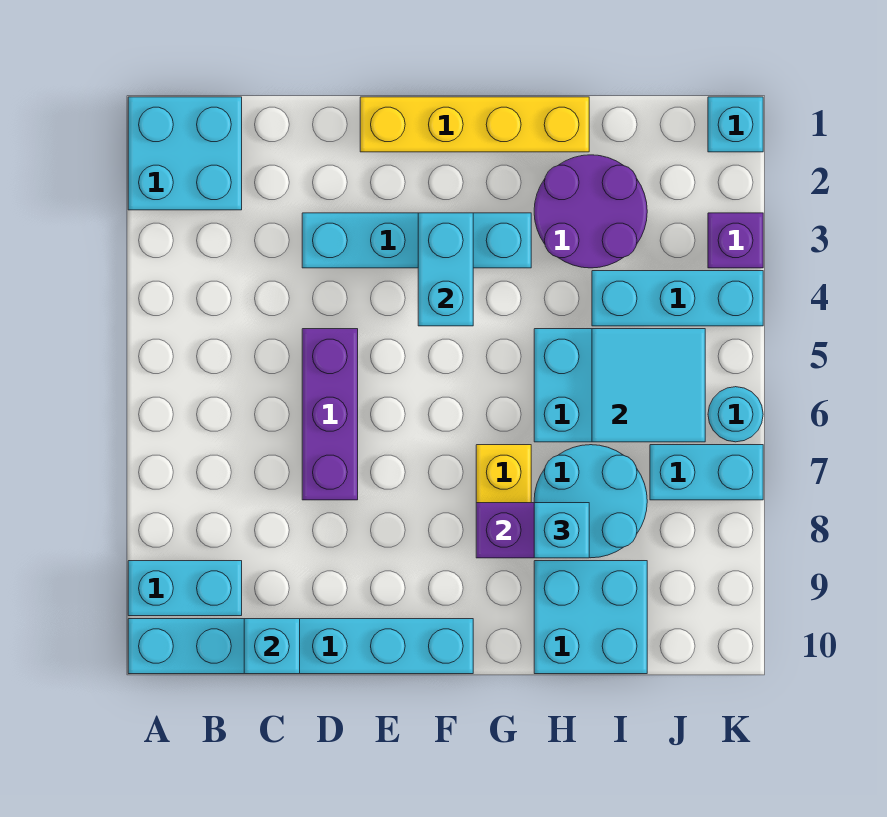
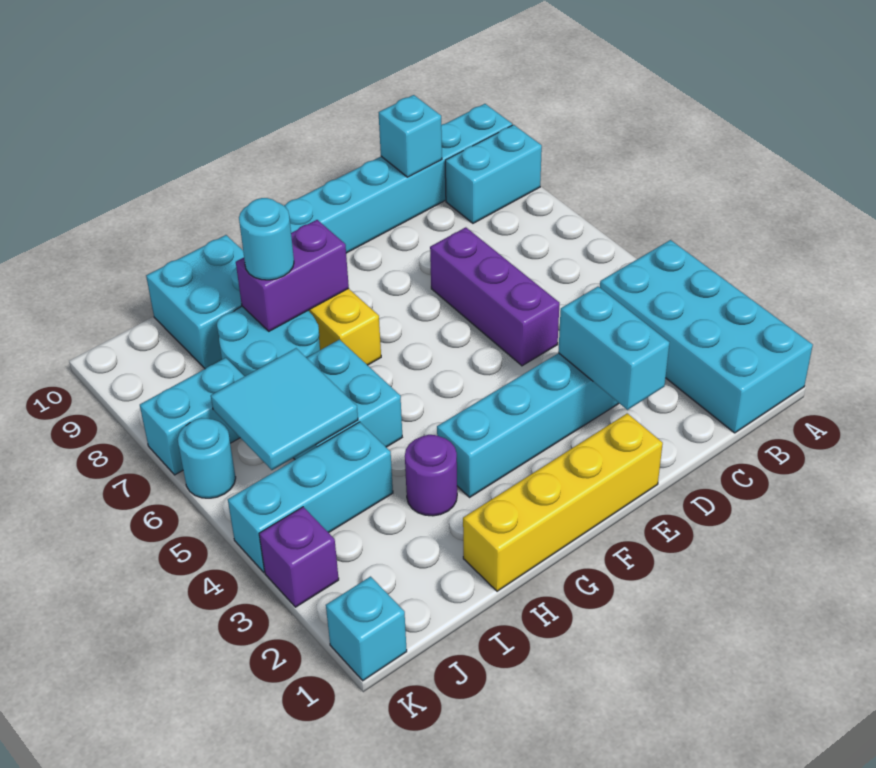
cyan 2x2 brick [128,97,242,210] -> cyan 2x4 brick [600,240,813,433]
cyan 1x2 brick [418,213,473,326] -> cyan 1x2 brick moved to [558,287,669,410]
purple 2x2 round brick [534,155,647,268] -> purple 1x1 round brick [405,435,457,516]
cyan 1x1 brick [534,503,589,558] -> cyan 1x1 round brick [239,198,294,280]

